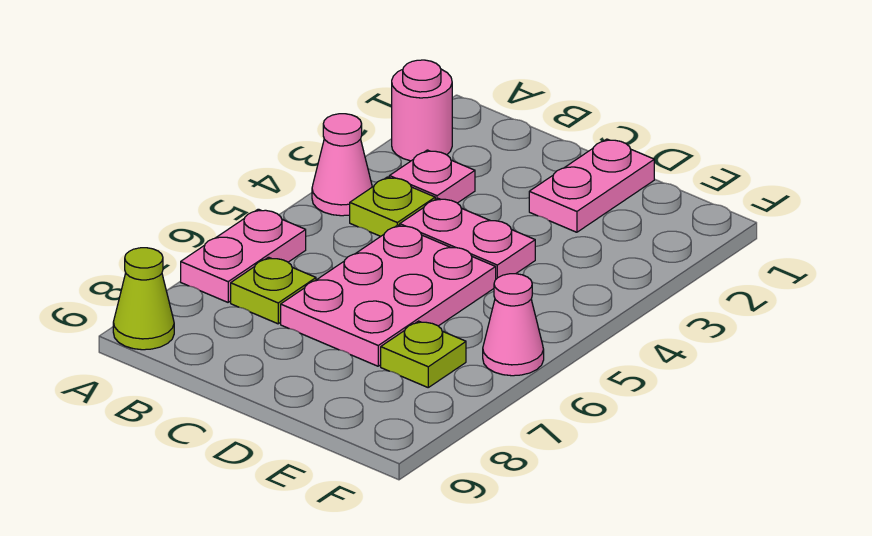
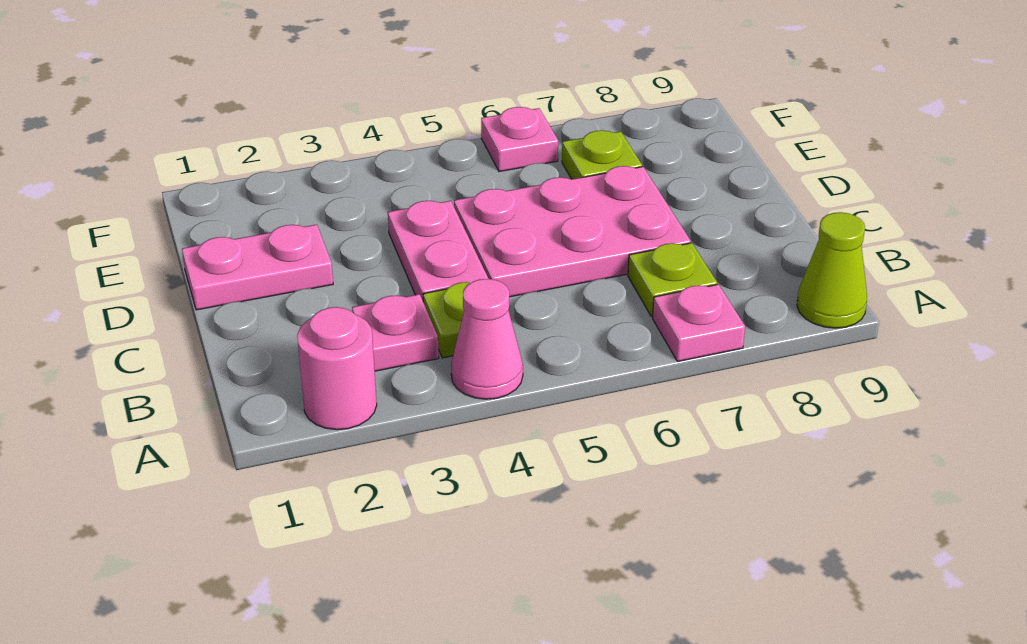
pink 1x2 plate [181,209,306,302] -> pink 1x1 plate [653,284,745,361]
pink 1x1 cone [483,274,544,376] -> pink 1x1 plate [481,107,558,172]

